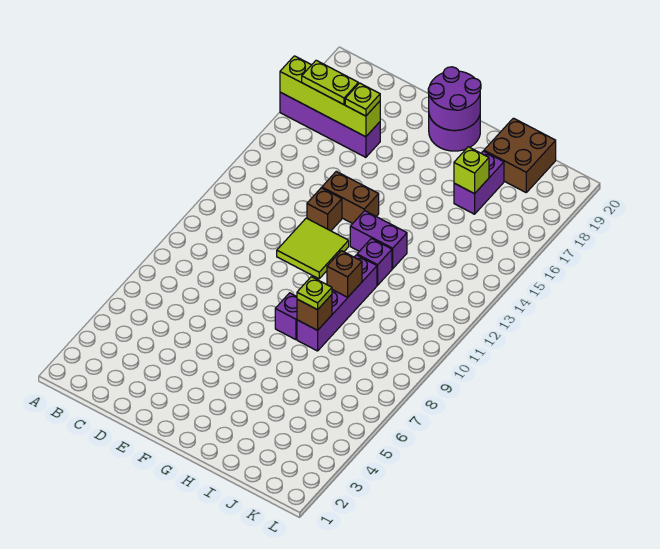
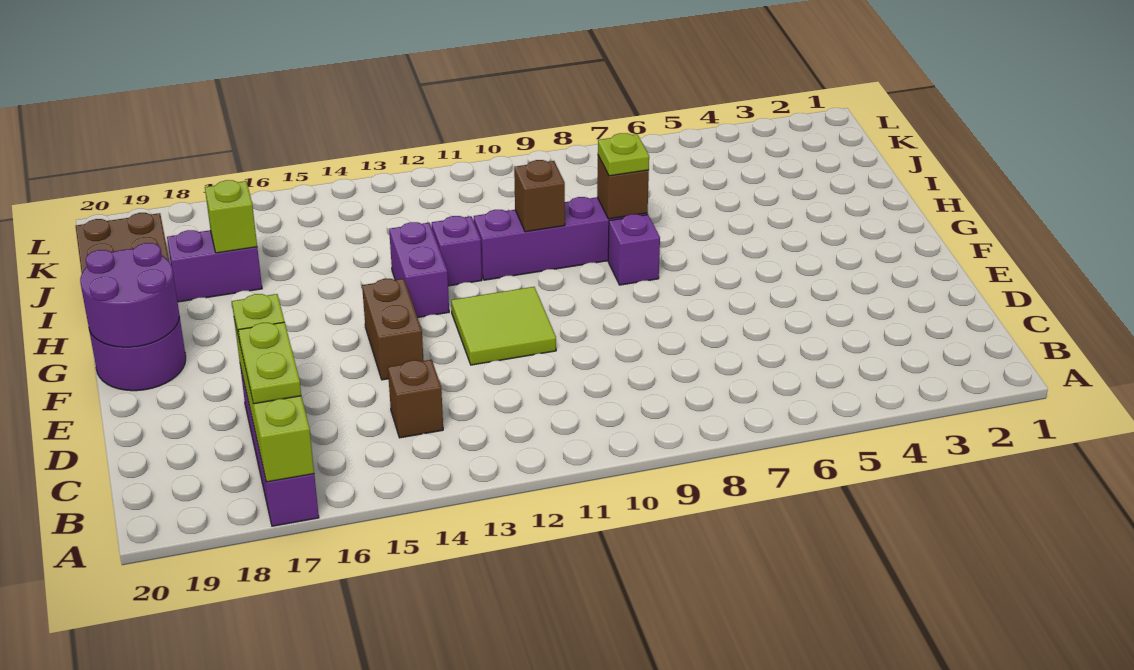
brown 1x1 brick [307,188,342,231] -> brown 1x1 brick moved to [388,360,443,438]

